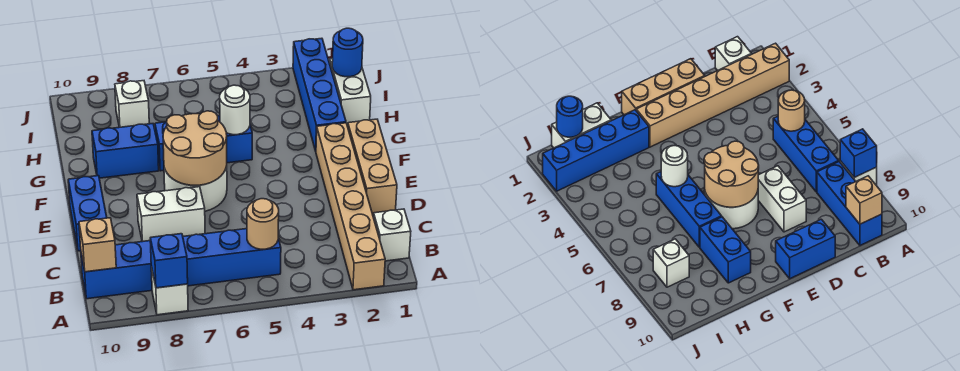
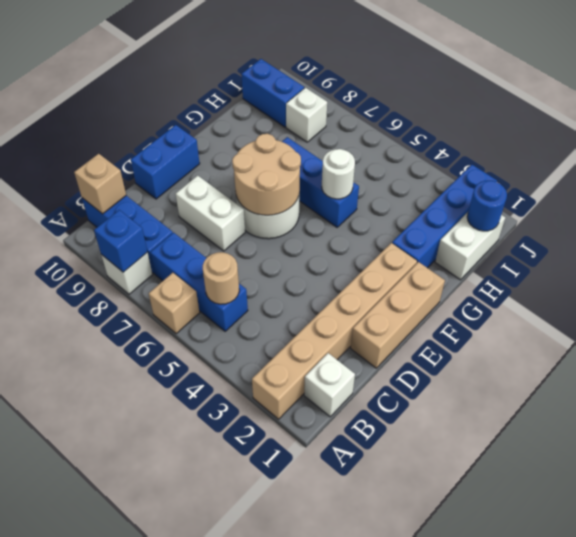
none -> tan 1x1 brick [149,273,200,334]
blue 1x2 brick [92,124,159,178] -> blue 1x2 brick moved to [241,59,304,127]

